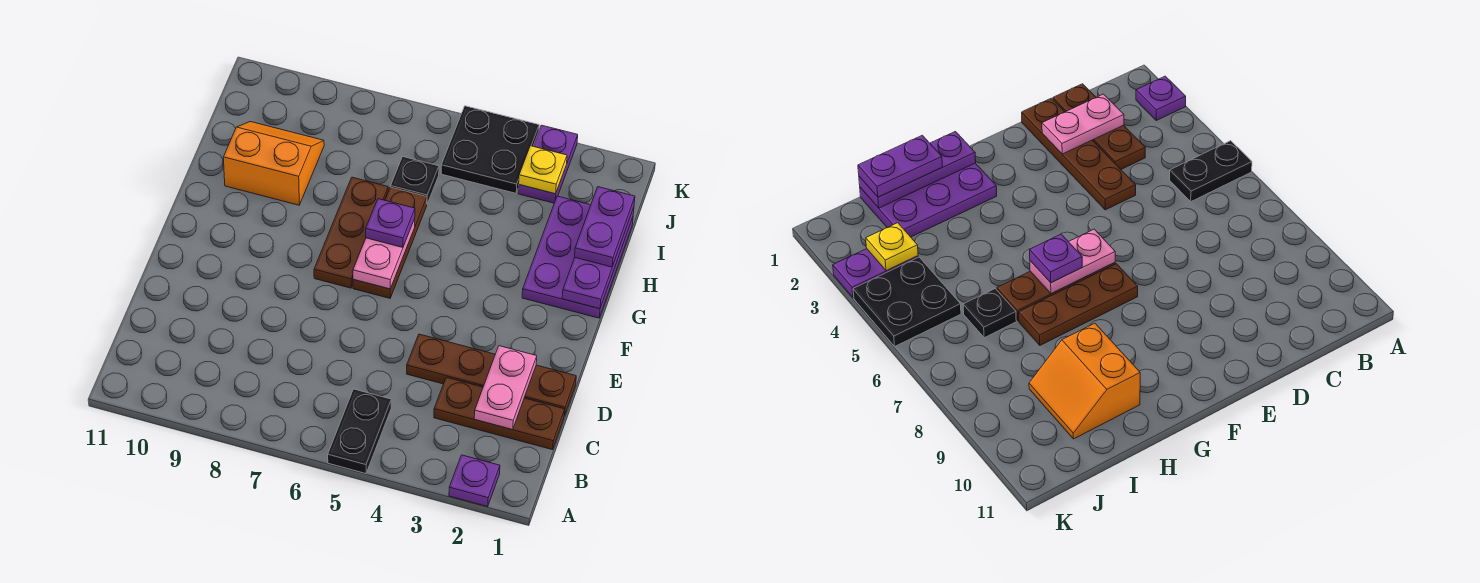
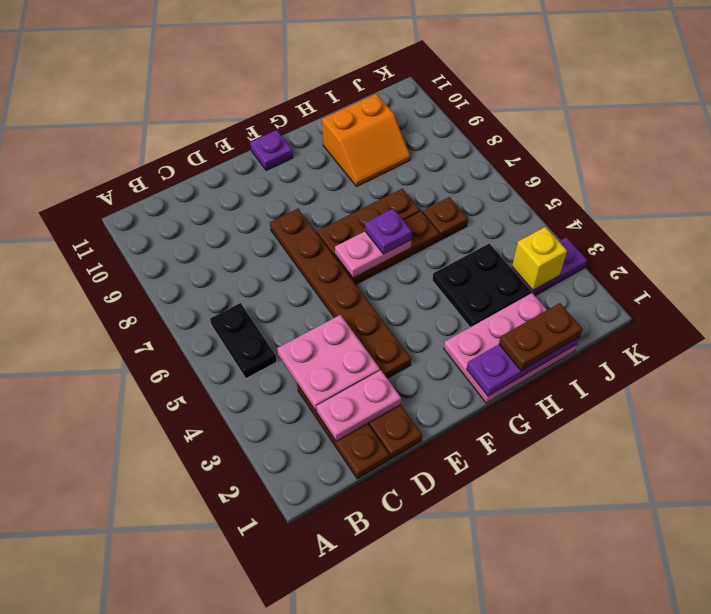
purple 1x1 plate [449,455,500,507] -> purple 1x1 plate moved to [250,130,293,171]
black 1x2 plate [328,389,391,473] -> black 1x2 plate turned to [210,303,277,378]
none -> pink 2x2 plate [277,315,380,411]
none -> brown 1x6 plate [270,209,411,378]
purple 2x3 plate [522,196,633,318] -> pink 2x3 plate [444,293,577,403]
purple 1x2 plate [575,187,635,267] -> brown 1x2 plate [499,303,582,371]
orange 2x2 slope [223,122,324,205] -> orange 2x2 slope turned to [322,94,410,187]
black 1x1 plate [391,157,439,204] -> brown 1x1 plate [423,197,468,240]
yellow 1x1 plate [519,146,567,194] -> yellow 1x1 brick [512,227,567,290]
black 2x2 plate [441,106,539,193] -> black 2x2 plate moved to [432,243,531,327]

